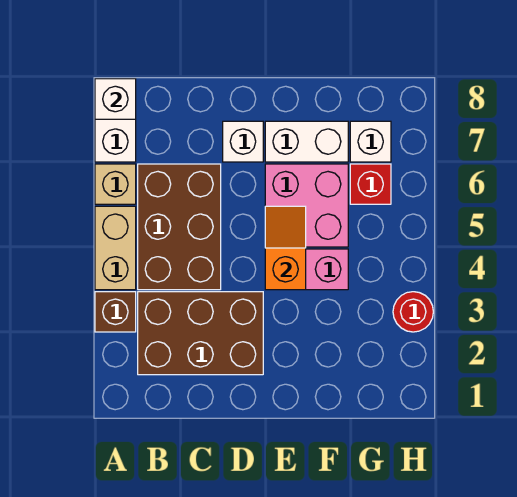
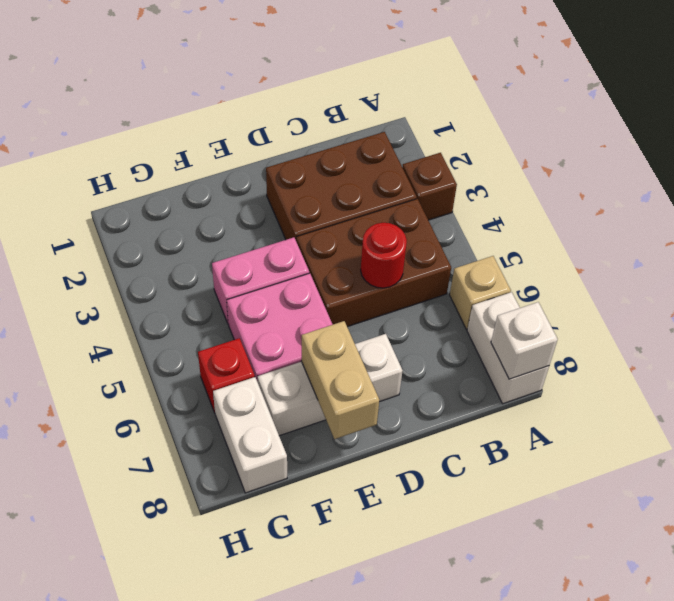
tan 1x2 brick [95,206,136,290] -> tan 1x2 brick moved to [301,321,379,439]
brown 2x3 brick [138,164,221,290] -> brown 2x3 brick turned to [296,199,451,327]
orange 1x2 slope [265,206,306,290] -> none
white 1x1 brick [350,121,391,162] -> white 1x2 brick [213,377,287,493]
red 1x1 round brick [393,292,433,332] -> red 1x1 round brick moved to [361,223,407,288]

